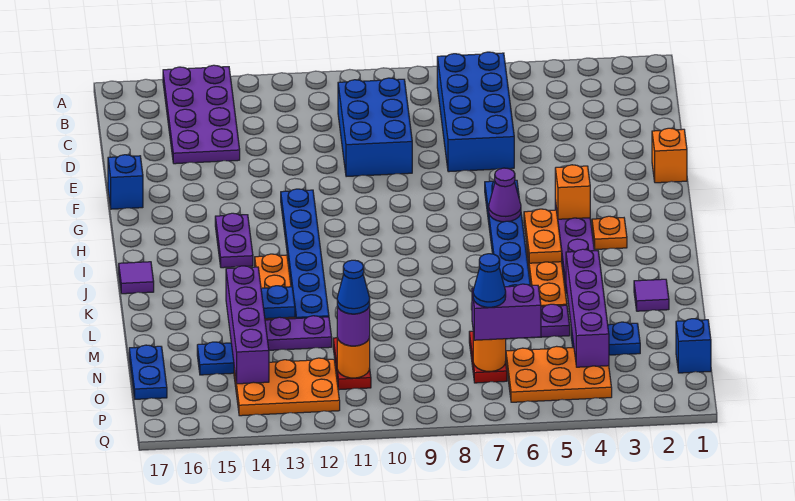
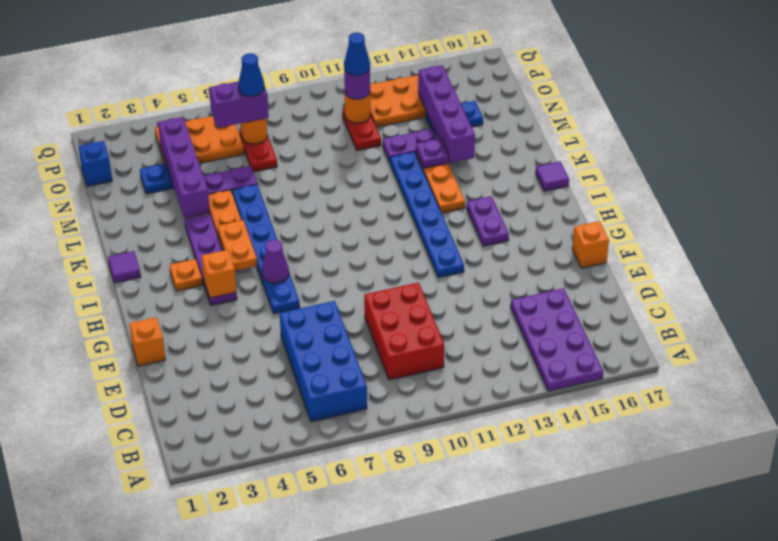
blue 2x3 brick [338,78,412,177] -> red 2x3 brick [364,283,444,380]
blue 1x1 brick [108,155,143,209] -> orange 1x1 brick [572,221,609,268]
purple 1x1 tile [634,279,669,311] -> purple 1x1 tile moved to [108,251,141,283]
blue 1x1 plate [261,286,295,319] -> purple 1x1 plate [416,139,449,168]
blue 1x2 plate [129,345,167,399] -> none

